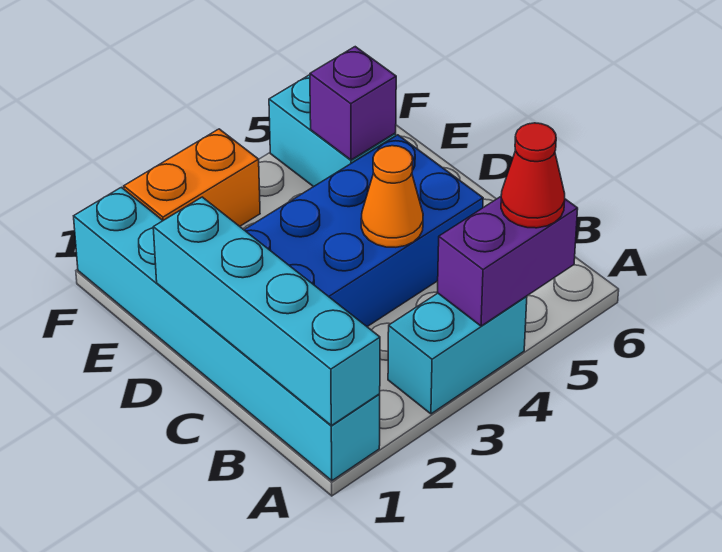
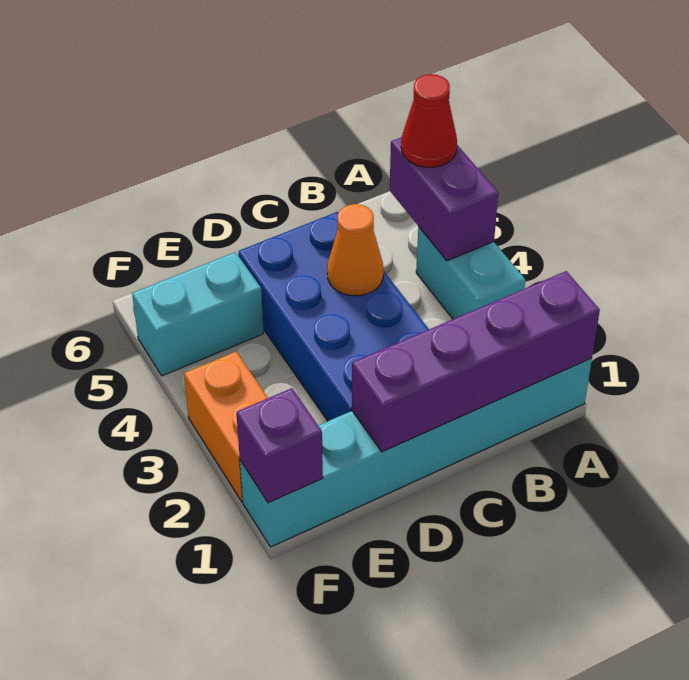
cyan 1x4 brick [153,197,380,426] -> purple 1x4 brick [352,271,600,452]
purple 1x1 brick [310,47,396,160] -> purple 1x1 brick moved to [236,388,323,503]

